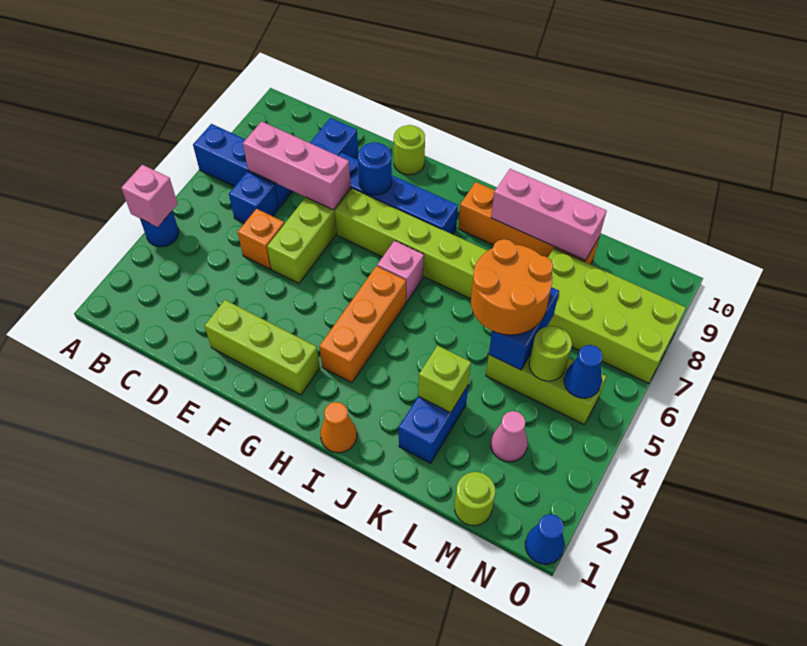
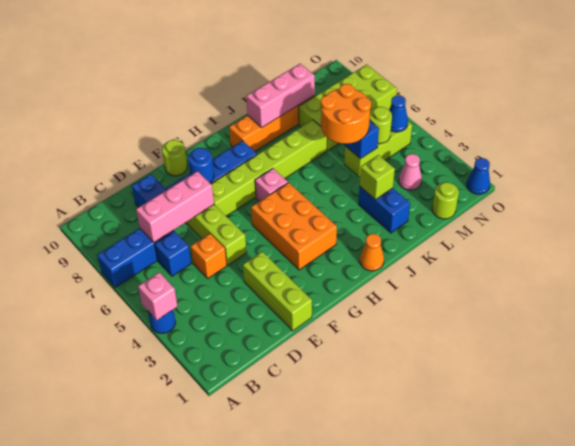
lime 1x3 brick [205,300,320,395] -> lime 1x3 brick turned to [243,252,312,331]
orange 1x3 brick [319,266,406,383] -> orange 2x3 brick [251,183,337,270]

